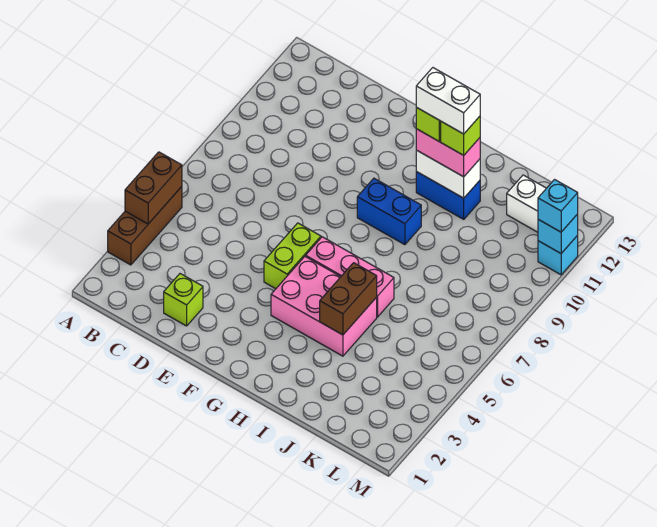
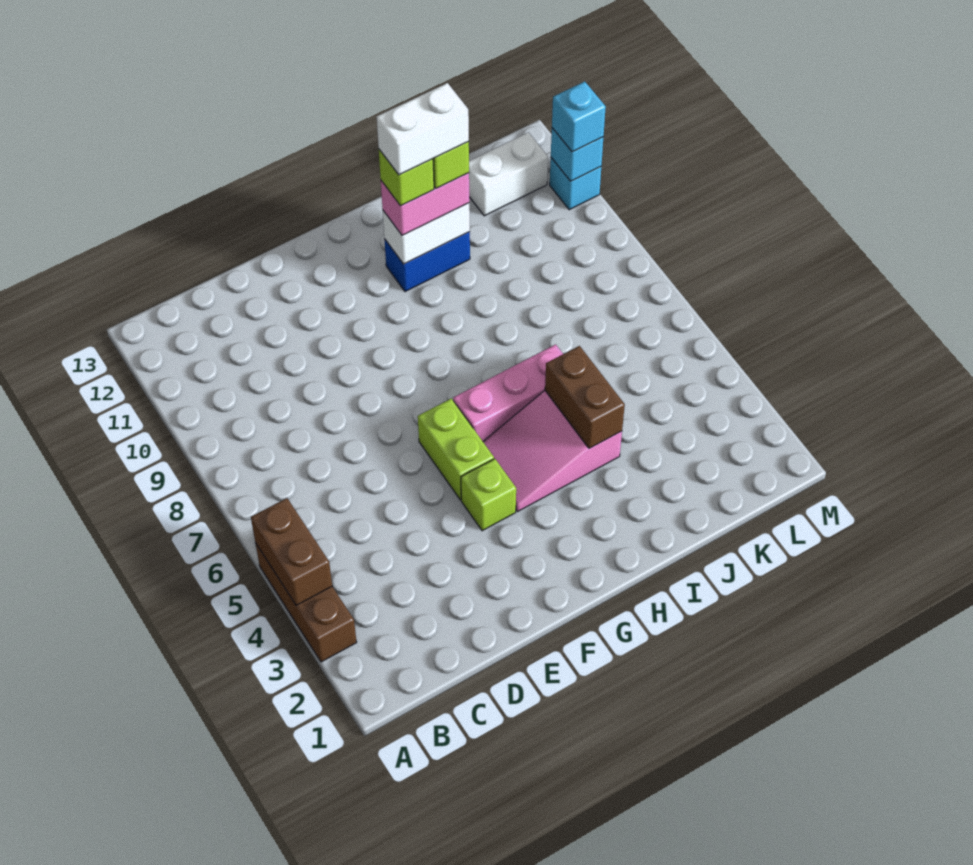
lime 1x1 brick [164,274,203,326] -> lime 1x1 brick moved to [461,459,516,531]
pink 2x3 brick [271,256,377,356] -> pink 2x3 slope [483,391,622,512]
blue 1x2 brick [357,178,421,245] -> none

